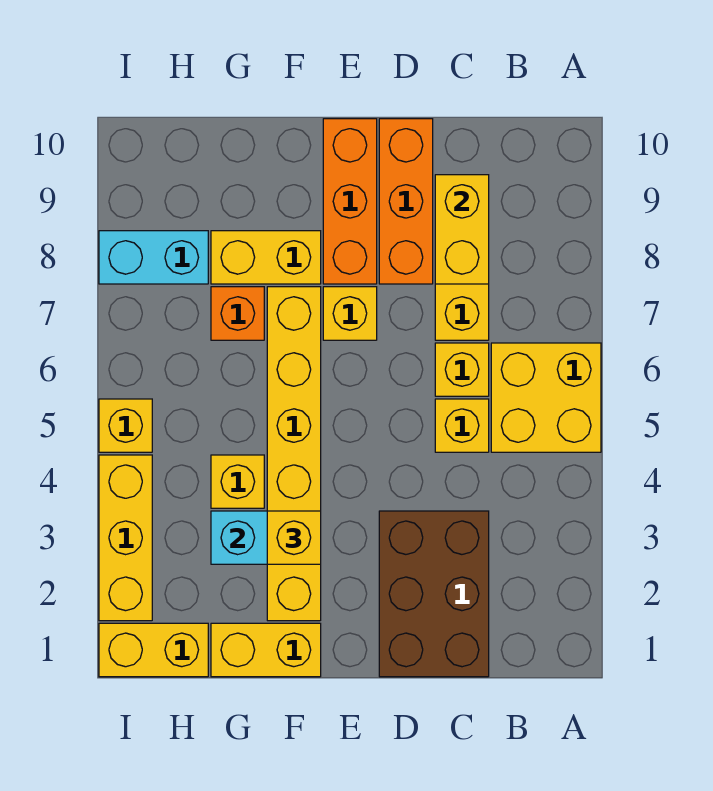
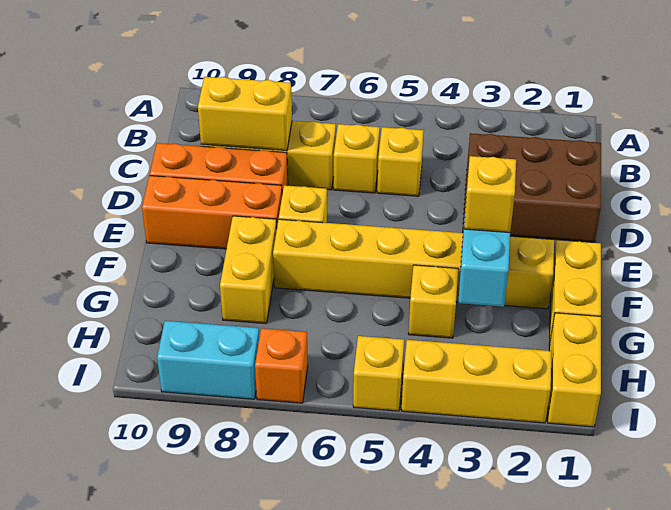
yellow 2x2 brick [491,343,601,452] -> none
orange 1x1 brick [211,287,264,340] -> orange 1x1 brick moved to [255,328,308,403]
cyan 1x2 brick [99,231,208,284] -> cyan 1x2 brick turned to [157,321,259,399]

